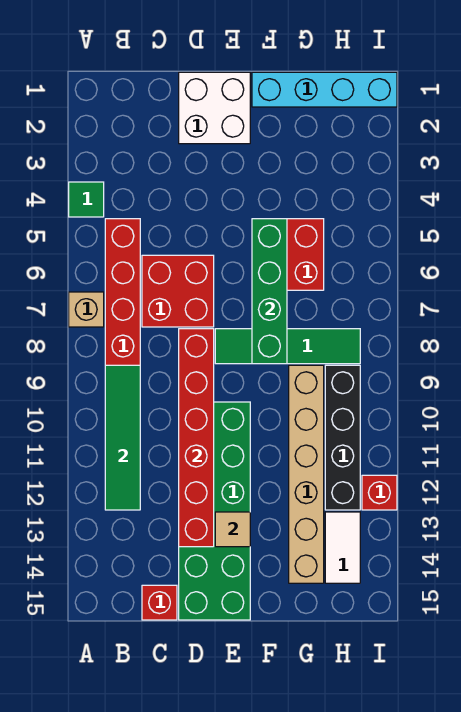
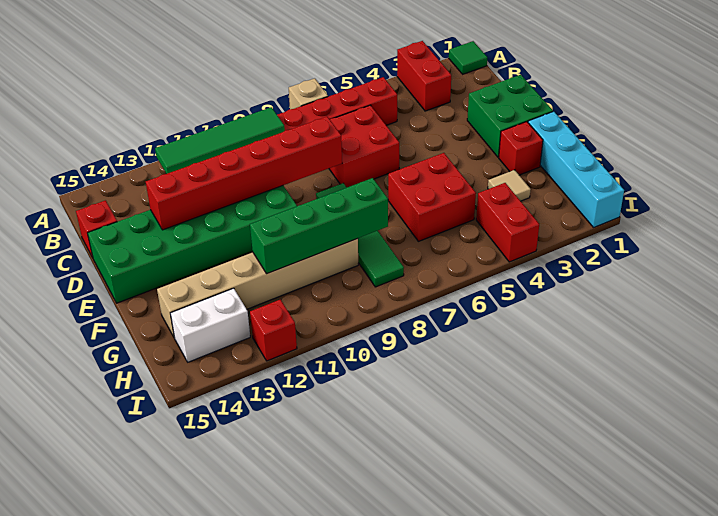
none -> red 1x2 brick [397,41,451,111]
green 1x1 tile [69,182,104,217] -> green 1x1 tile moved to [449,41,487,74]
white 2x2 brick [179,72,250,144] -> green 2x2 brick [467,75,553,157]
tan 1x1 tile [215,512,250,547] -> tan 1x1 tile moved to [488,170,531,201]
none -> red 1x1 brick [499,122,543,175]
green 1x4 brick [252,219,287,364] -> green 1x4 brick moved to [250,178,388,274]
none -> red 1x2 brick [476,183,539,262]
black 1x4 brick [325,365,360,510] -> none
white 1x2 tile [325,512,360,583] -> white 1x2 brick [170,288,250,362]

